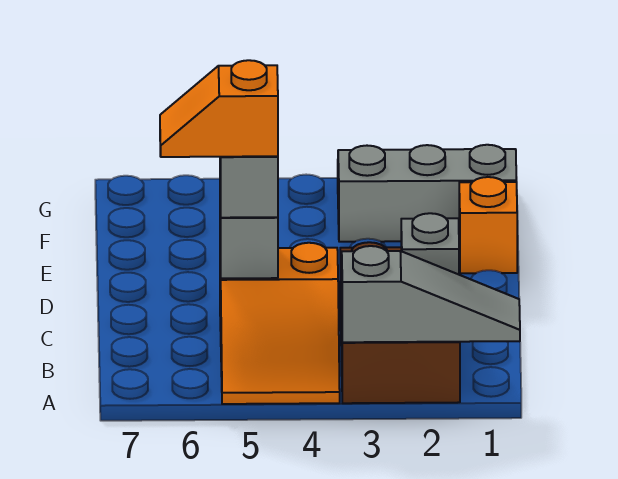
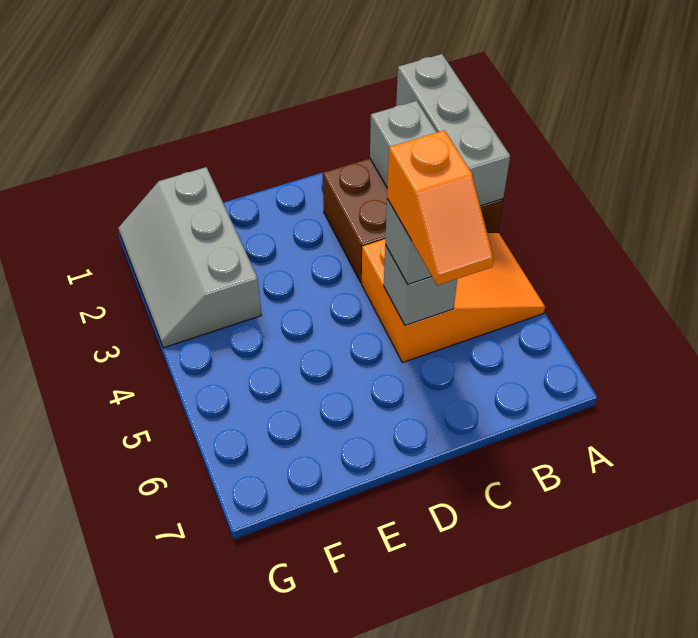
grey 1x3 slope [342,246,520,342] -> grey 1x3 brick [396,54,510,206]
orange 1x1 brick [459,177,517,273] -> none

